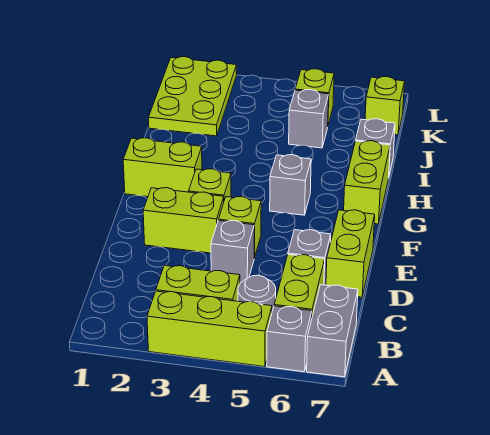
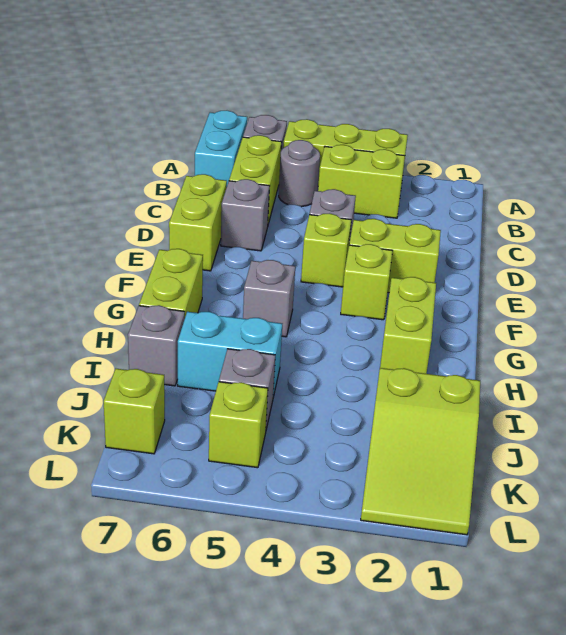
grey 1x2 brick [307,285,358,377] -> cyan 1x2 brick [195,111,247,185]
lime 1x2 brick [123,138,202,197] -> lime 1x2 brick turned to [380,277,436,374]
none -> cyan 1x2 brick [178,311,282,397]
lime 2x3 plate [149,57,237,136] -> lime 2x3 slope [361,368,480,535]

